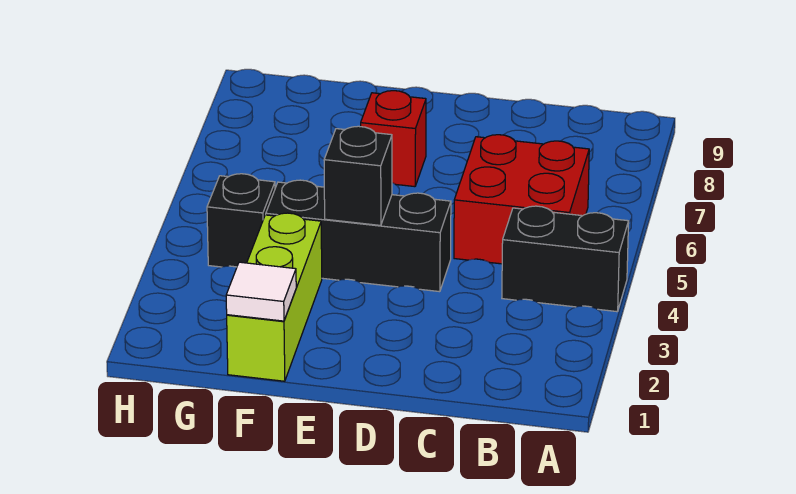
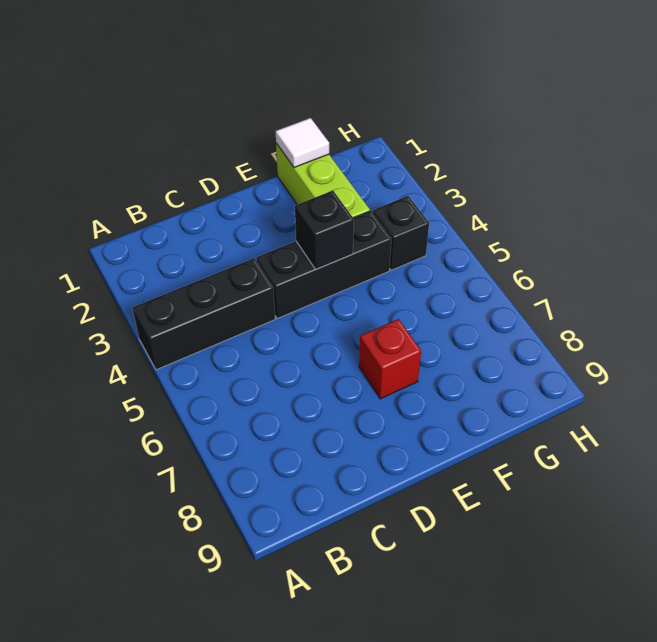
black 1x2 brick [502,206,629,312] -> black 1x3 brick [132,258,275,370]
red 2x2 brick [454,135,589,264] -> none

